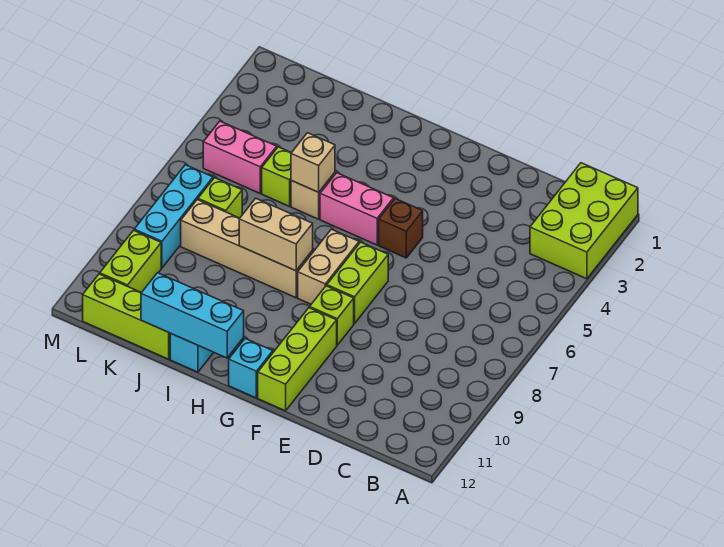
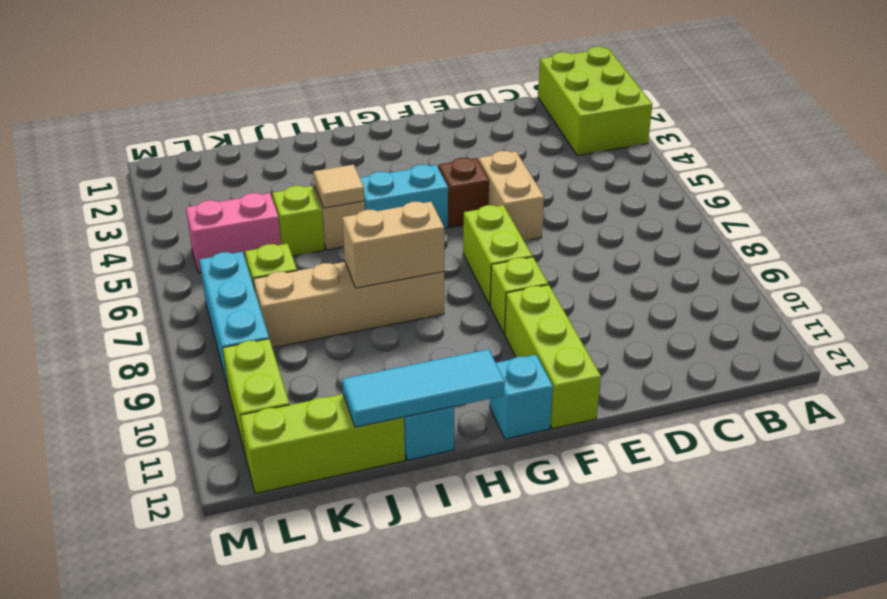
pink 1x2 brick [320,173,394,245] -> cyan 1x2 brick [360,165,448,229]
tan 1x2 brick [298,229,359,304] -> tan 1x2 brick moved to [479,151,544,241]
cyan 1x3 brick [141,273,244,358] -> cyan 1x3 tile [342,349,505,427]
tan 1x1 brick [291,133,335,192] -> tan 1x1 tile [314,165,364,208]

